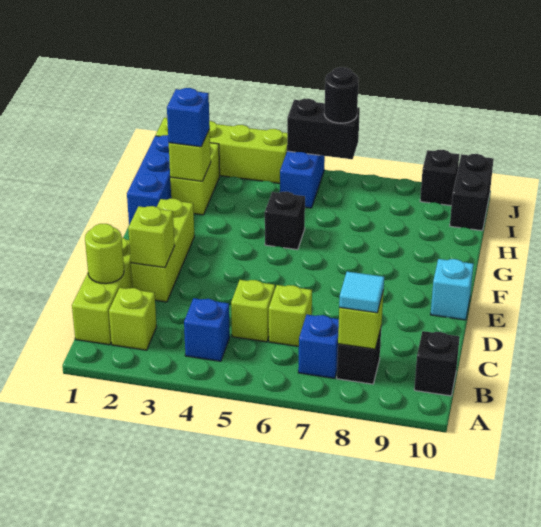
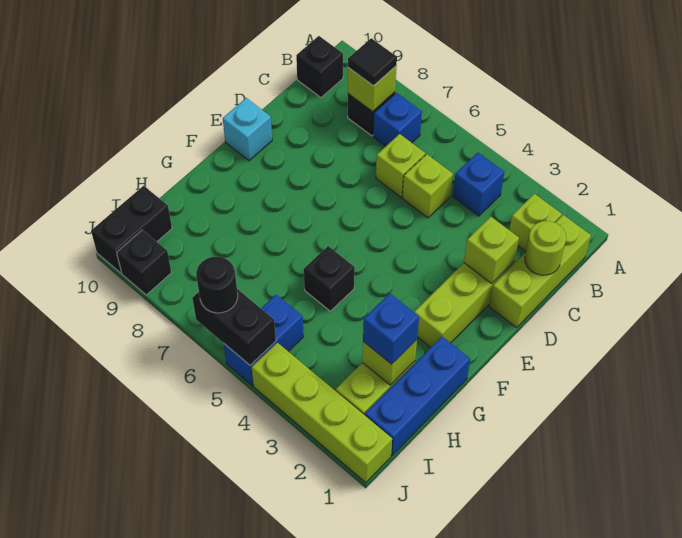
cyan 1x1 tile [339,272,384,313] -> black 1x1 tile [348,38,397,86]

